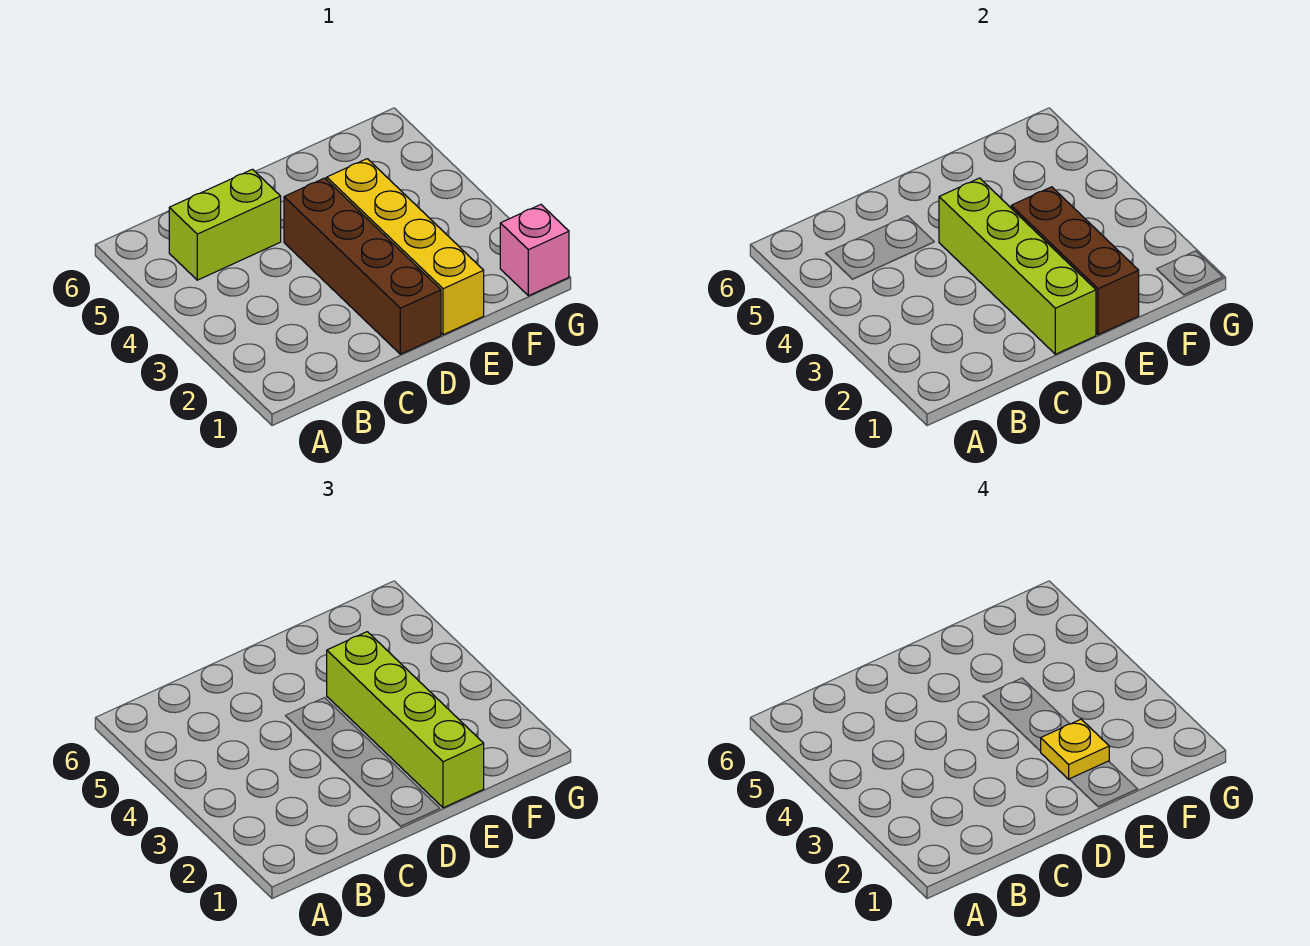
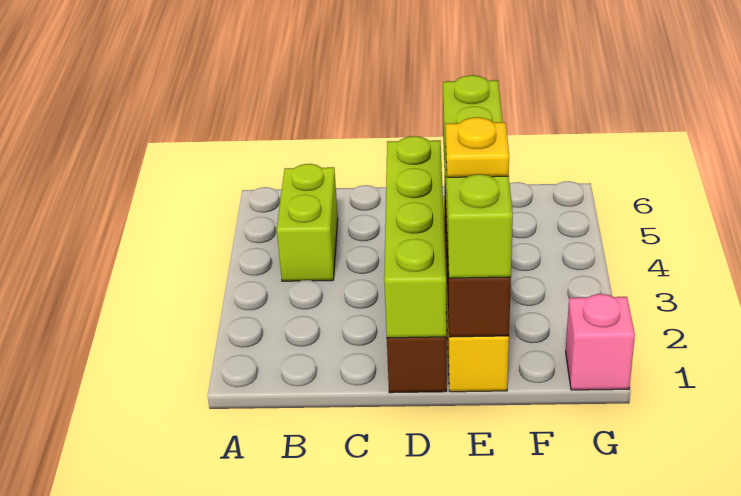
lime 1x2 brick [169,169,281,280] -> lime 1x2 brick turned to [277,164,338,281]

